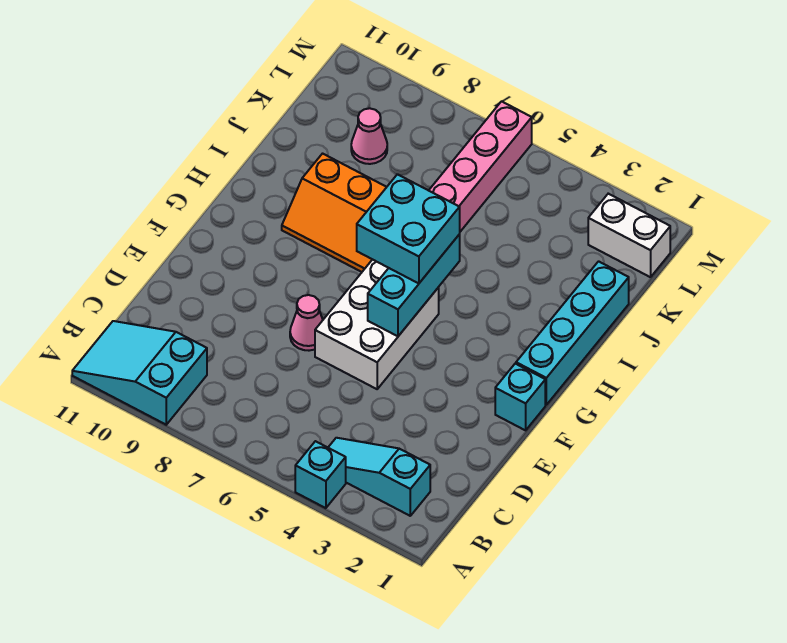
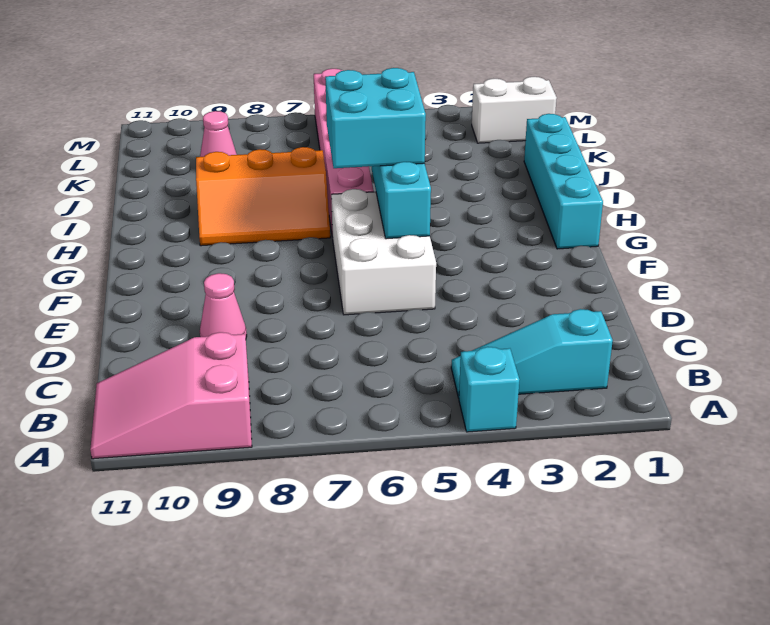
cyan 2x3 slope [72,321,207,425] -> pink 2x3 slope [90,332,252,459]
pink 1x1 cone [290,295,323,351] -> pink 1x1 cone moved to [200,273,247,337]
cyan 1x1 brick [495,364,545,430] -> none

